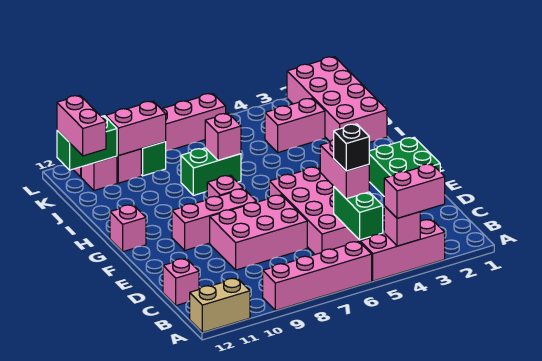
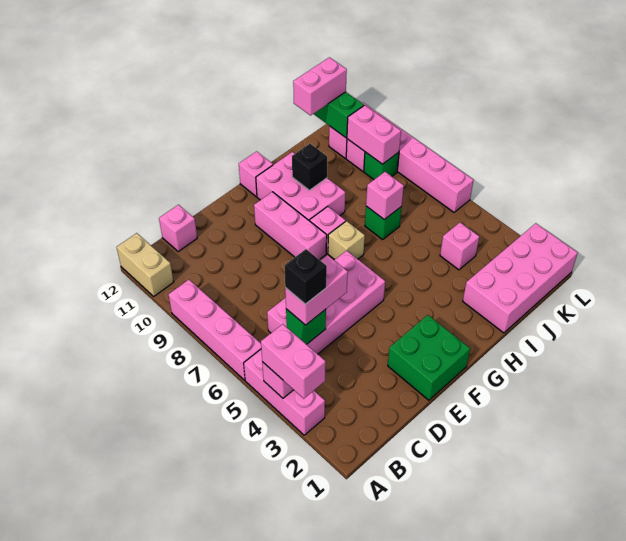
green 1x2 brick [334,187,383,240] -> green 1x1 brick [286,309,326,344]
pink 2x3 brick [210,195,307,270] -> pink 2x3 brick moved to [256,152,345,221]
none -> tan 1x1 brick [328,221,365,260]
none -> black 1x1 brick [292,144,327,190]
green 1x2 brick [181,148,241,195] -> green 1x1 brick [365,206,402,240]
pink 1x2 brick [265,98,325,152] -> pink 1x1 brick [440,223,479,270]

